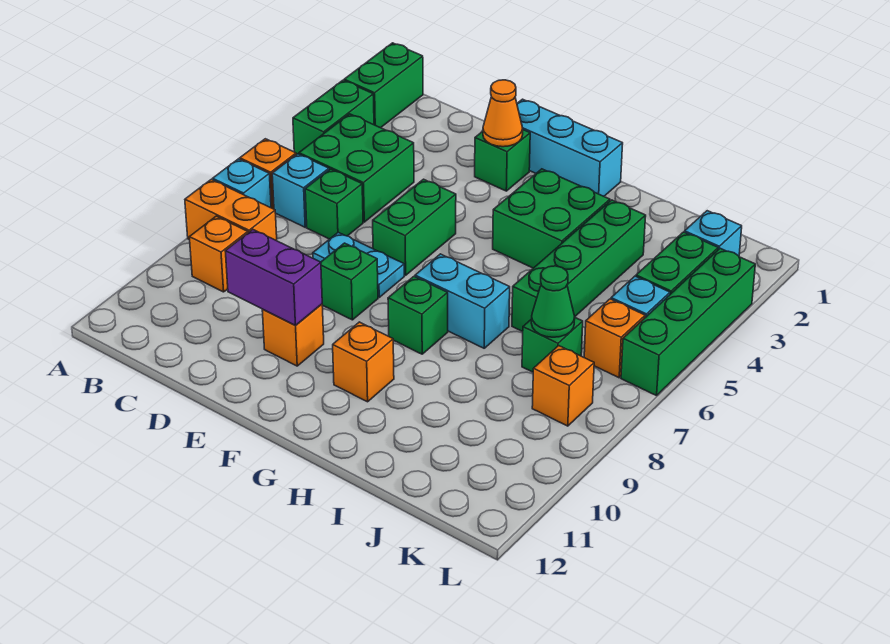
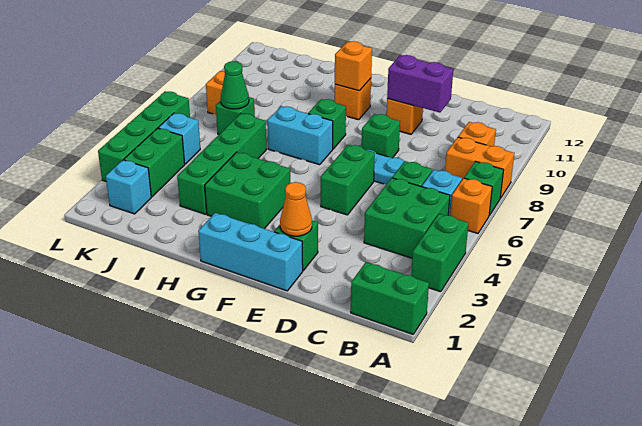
green 1x2 brick [344,43,423,128] -> green 1x2 brick turned to [351,262,429,334]
cyan 1x1 brick [213,159,271,208] -> green 1x1 brick [464,161,504,215]
orange 1x1 brick [584,299,645,378] -> orange 1x1 brick moved to [335,41,372,91]

